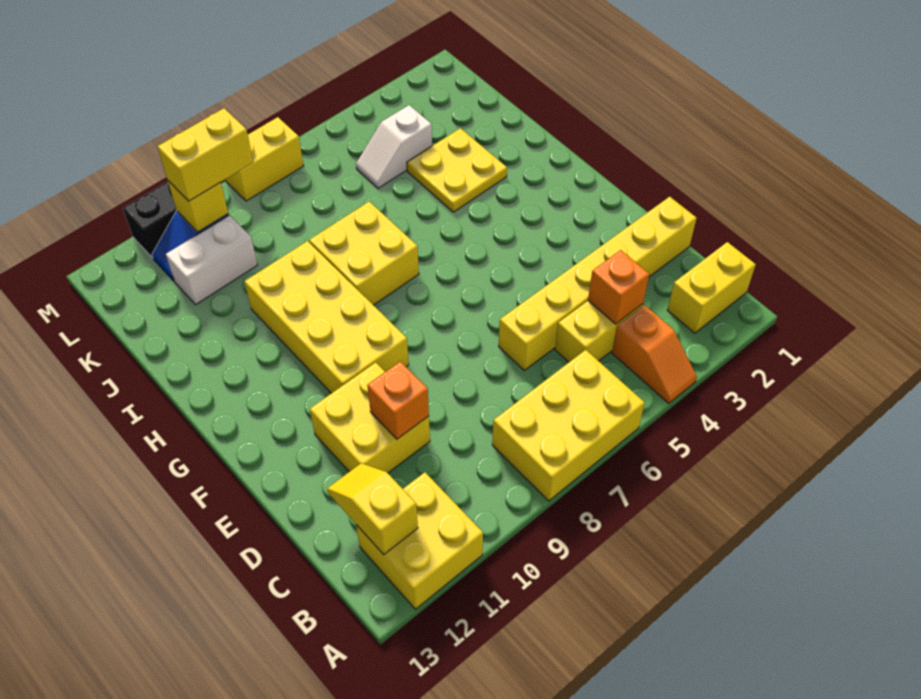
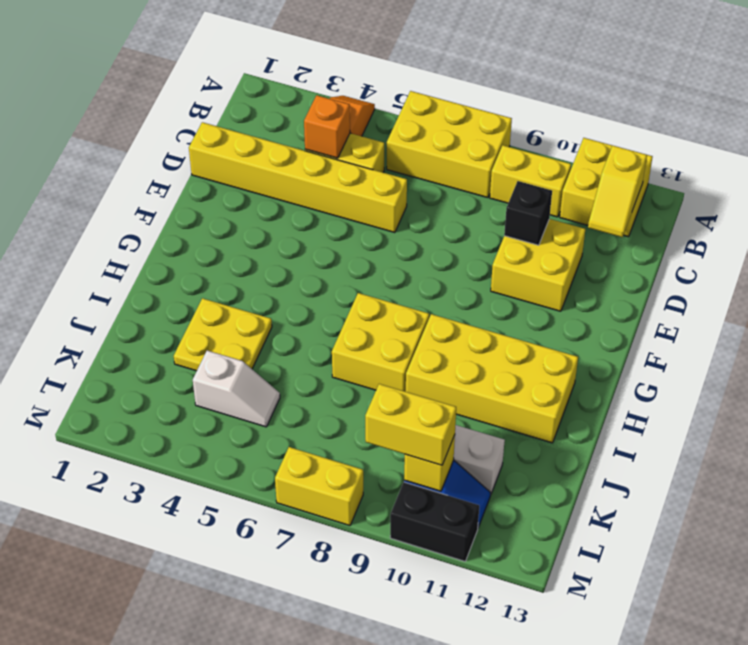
yellow 1x2 brick [667,242,756,333] -> yellow 1x2 brick moved to [490,145,571,217]
orange 1x1 brick [367,361,429,439] -> black 1x1 brick [504,181,552,245]
yellow 2x4 brick [244,241,409,393] -> yellow 2x4 brick turned to [406,314,578,443]

